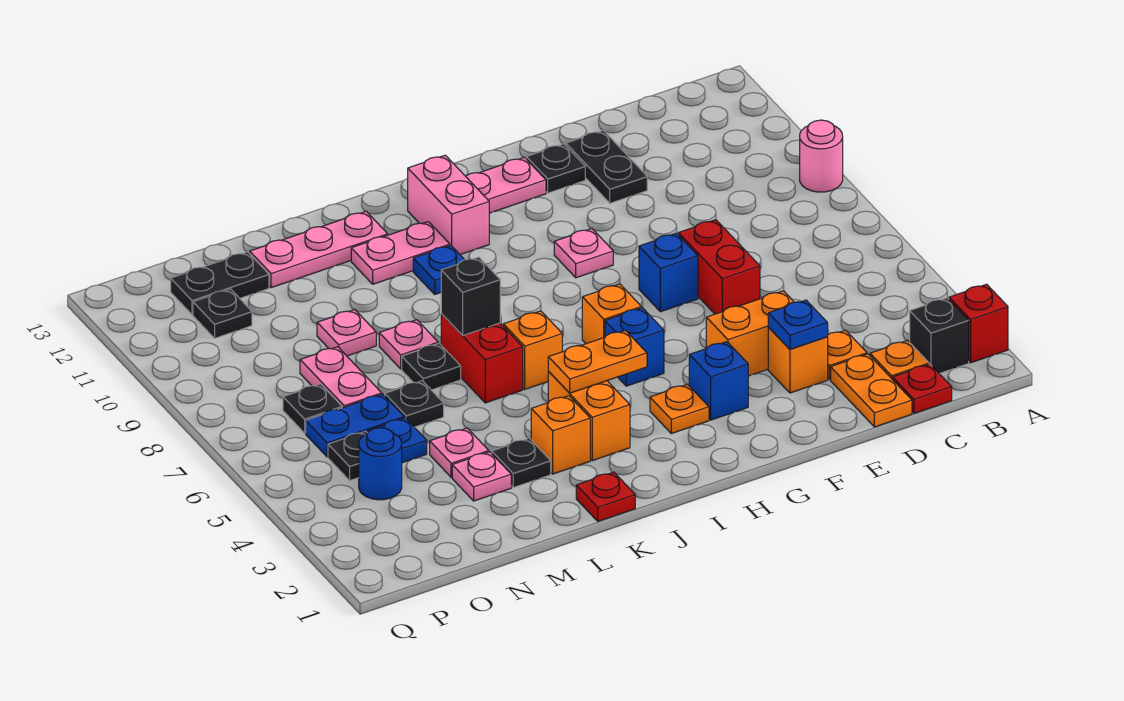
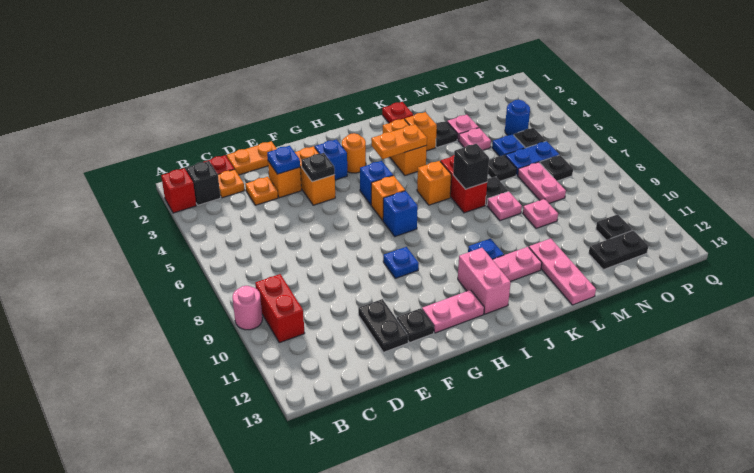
orange 1x2 plate [831,354,912,427] -> orange 1x2 plate turned to [227,141,277,175]
orange 1x2 brick [706,291,794,376] -> orange 1x2 brick turned to [295,146,335,205]
red 1x2 brick [678,220,760,314] -> red 1x2 brick moved to [255,274,305,343]
none -> black 1x1 plate [301,153,335,182]
blue 1x1 brick [639,233,698,312] -> blue 1x1 brick moved to [383,191,418,236]
pink 1x1 plate [554,229,613,278] -> blue 1x1 plate [383,247,419,278]
orange 1x1 plate [650,384,709,434] -> orange 1x1 round brick [342,133,366,173]
pink 1x3 plate [249,211,388,288] -> pink 1x3 plate turned to [529,239,596,305]

